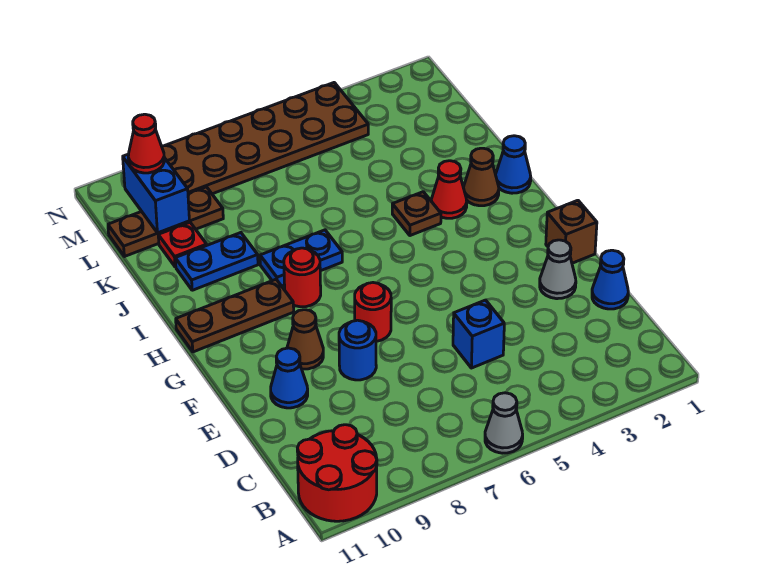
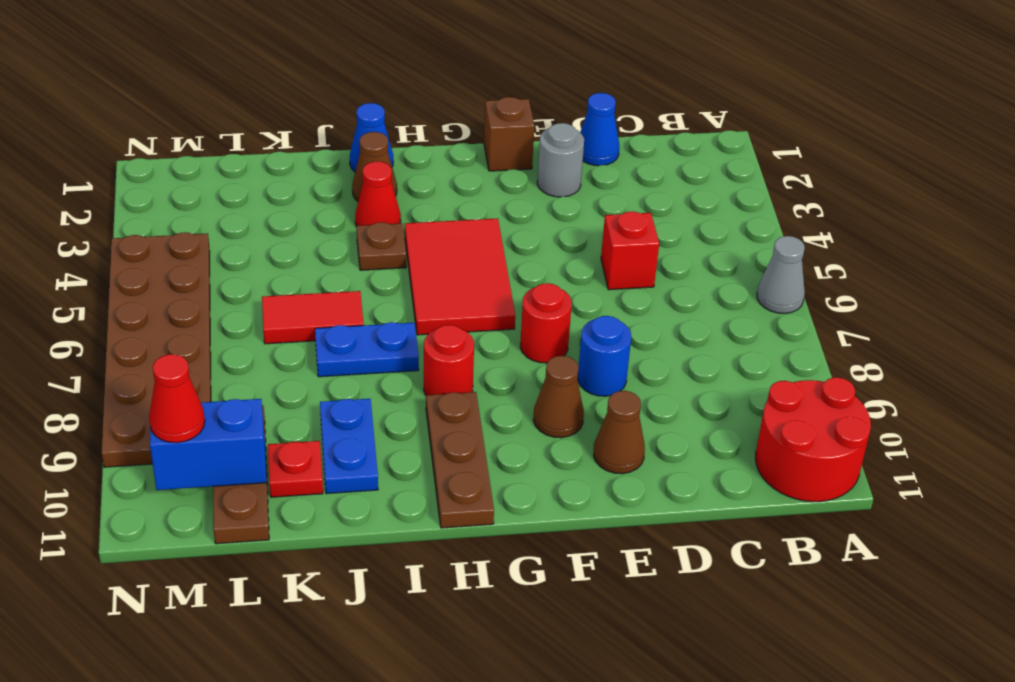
blue 1x1 brick [453,300,504,368] -> red 1x1 brick [601,212,659,290]
grey 1x1 cone [540,240,576,299] -> grey 1x1 round brick [537,123,584,197]
blue 1x1 cone [271,348,308,408] -> brown 1x1 cone [594,391,645,474]
none -> red 2x3 tile [405,218,515,335]
blue 1x2 plate [260,230,342,286] -> blue 1x2 plate turned to [315,322,419,377]
none -> red 1x2 tile [262,291,364,344]

